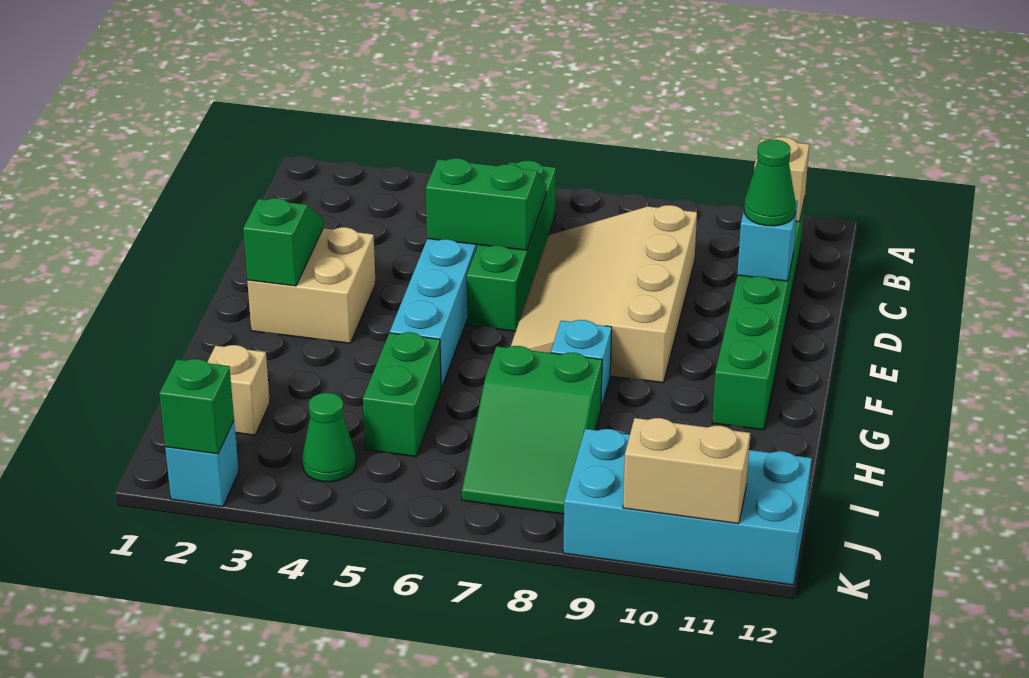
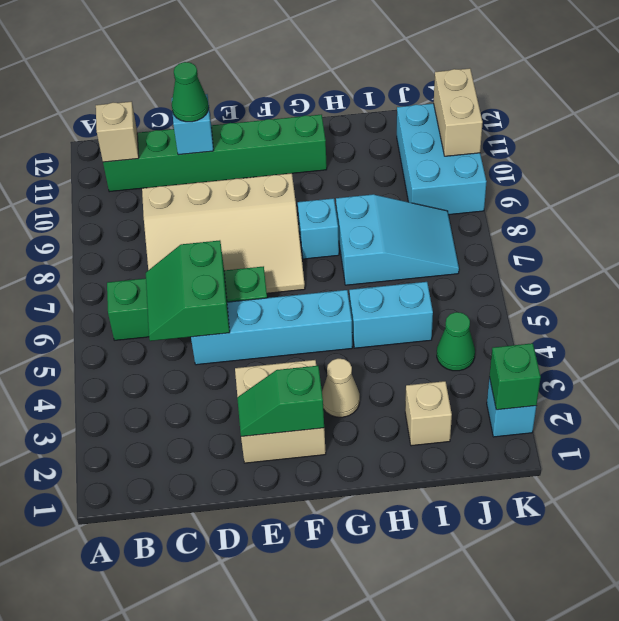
none -> tan 1x1 cone [322,359,360,417]
green 1x2 brick [363,332,441,457] -> cyan 1x2 brick [349,282,433,348]
green 2x3 slope [462,346,602,514] -> cyan 2x3 slope [336,194,459,285]
cyan 2x4 brick [563,429,812,585] -> cyan 2x3 brick [397,103,486,215]

